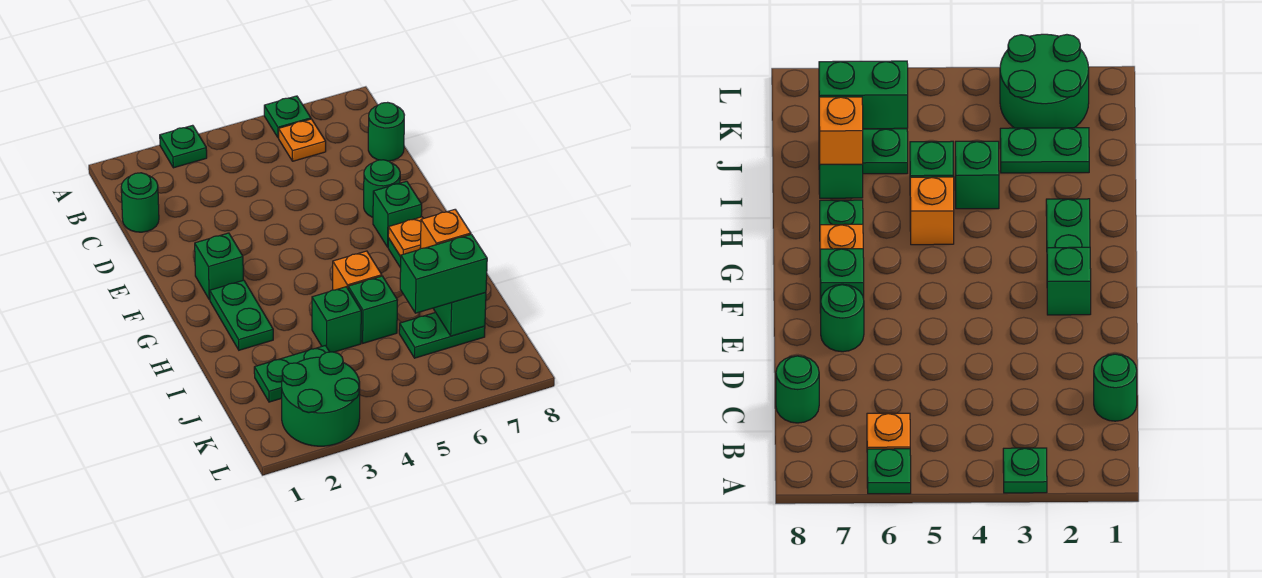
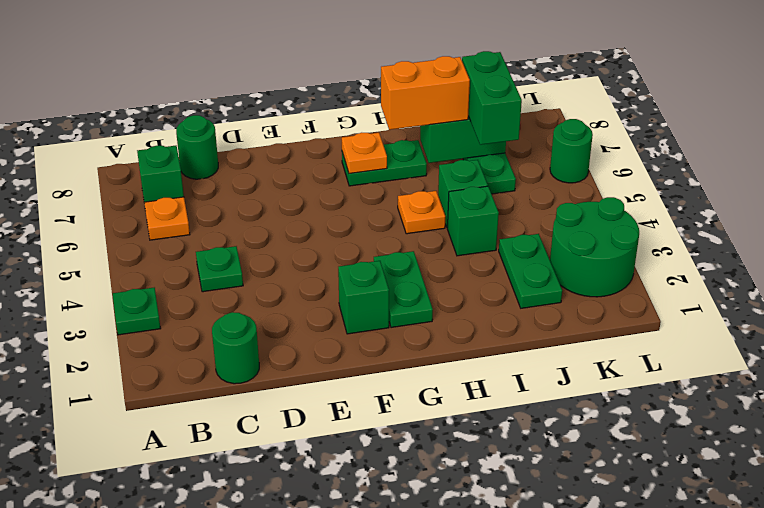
green 1x1 plate [264,96,311,138] -> green 1x1 plate moved to [196,246,243,292]
green 1x1 round brick [364,160,400,217] -> green 1x1 round brick moved to [550,119,593,183]
green 1x1 brick [373,181,422,247] -> green 1x1 brick moved to [137,146,184,202]
green 1x2 plate [210,280,273,350] -> green 1x2 plate turned to [374,251,433,328]
orange 1x1 brick [333,251,382,290] -> orange 1x1 plate [398,191,445,234]
orange 1x1 brick [420,210,471,249] -> orange 1x2 brick [381,56,470,130]

